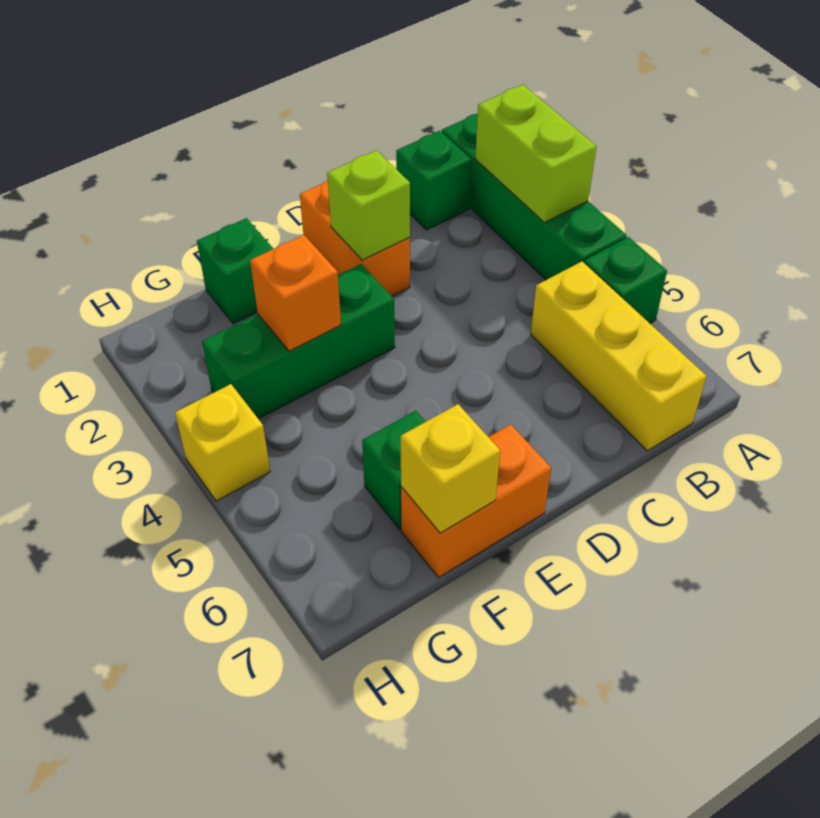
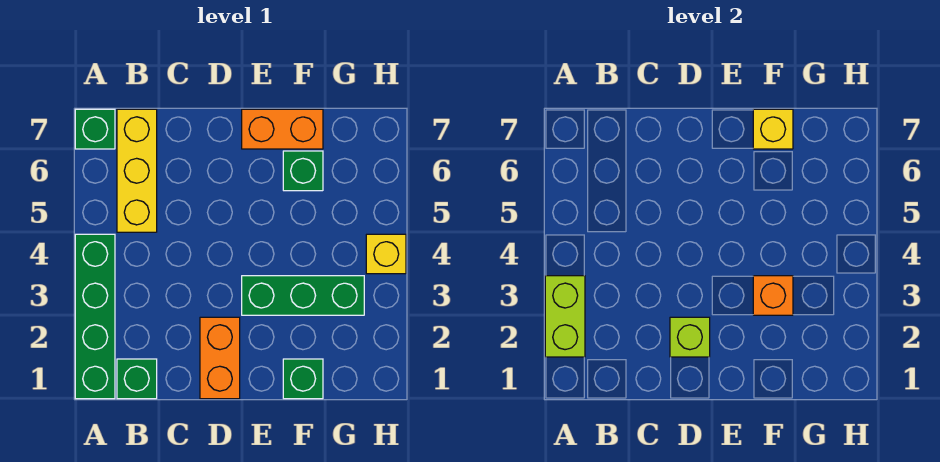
green 1x1 brick [584,237,667,323] -> green 1x1 brick moved to [75,109,115,149]

